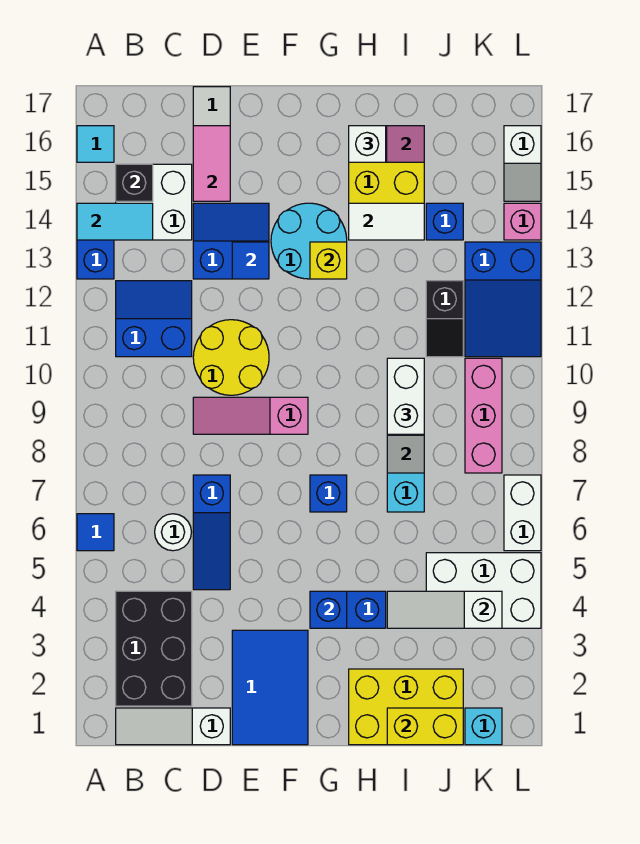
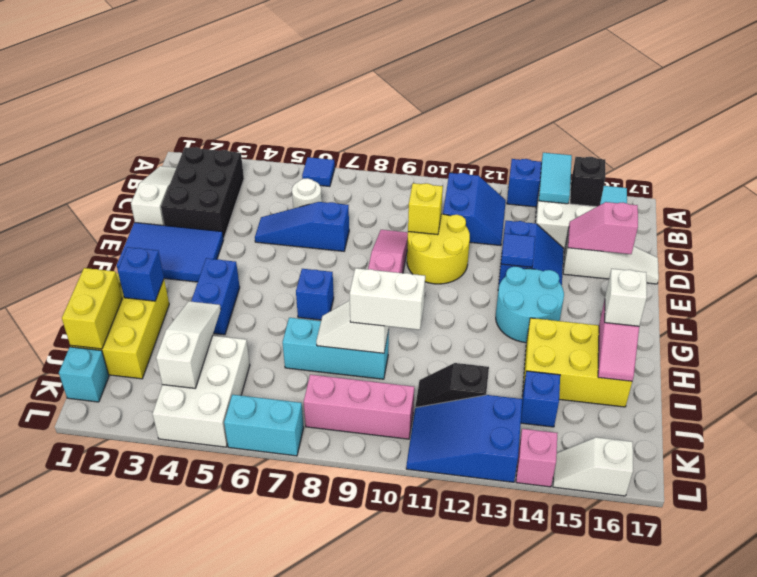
black 2x3 brick [116,591,192,706] -> black 2x3 brick turned to [161,147,244,239]
pink 1x2 tile [193,126,230,201] -> pink 1x2 slope [568,202,638,254]
blue 1x1 brick [310,591,347,628] -> blue 1x1 brick moved to [118,247,164,301]
yellow 1x1 brick [310,242,347,279] -> yellow 1x1 brick moved to [408,183,443,235]
white 1x2 tile [349,203,424,240] -> none
white 1x2 brick [504,475,541,551] -> cyan 1x2 brick [224,395,304,456]

